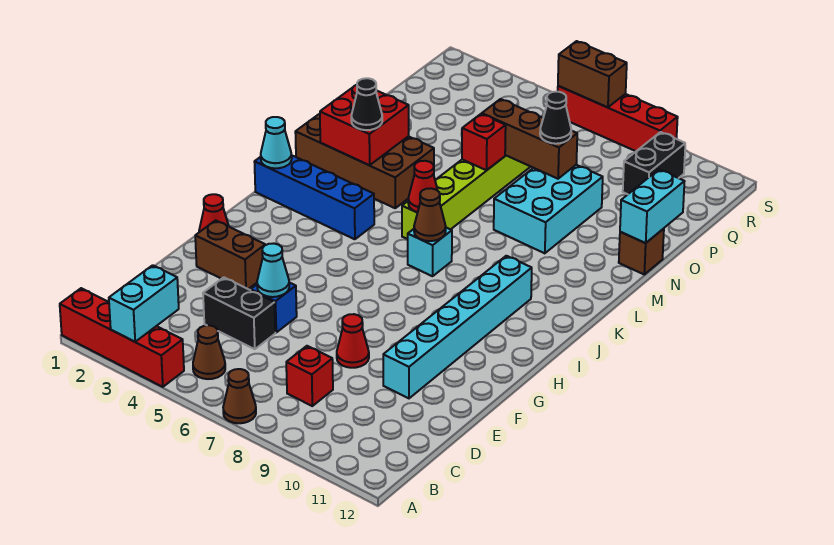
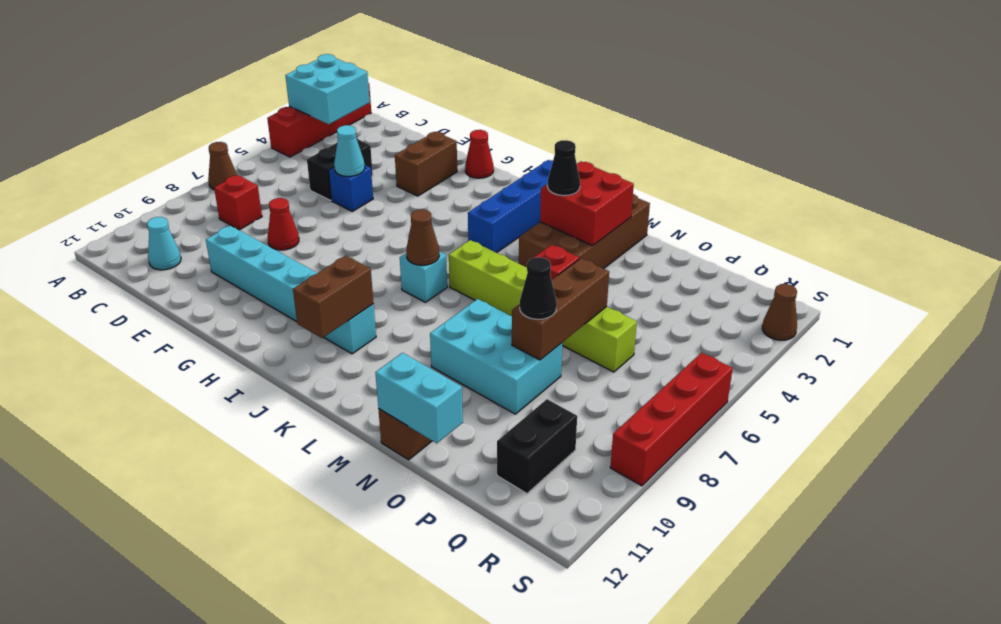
cyan 1x2 brick [109,265,179,342] -> cyan 2x2 brick [285,54,370,124]
brown 1x1 cone [193,325,225,379] -> brown 1x1 cone moved to [762,284,797,340]
cyan 1x1 cone [261,117,292,168] -> cyan 1x1 cone moved to [147,217,181,270]
red 1x1 cone [408,161,438,212] -> none
black 1x2 brick [623,132,685,194] -> black 1x2 brick turned to [497,399,577,493]
brown 1x2 brick [558,41,627,107] -> brown 1x2 brick moved to [293,256,374,338]

